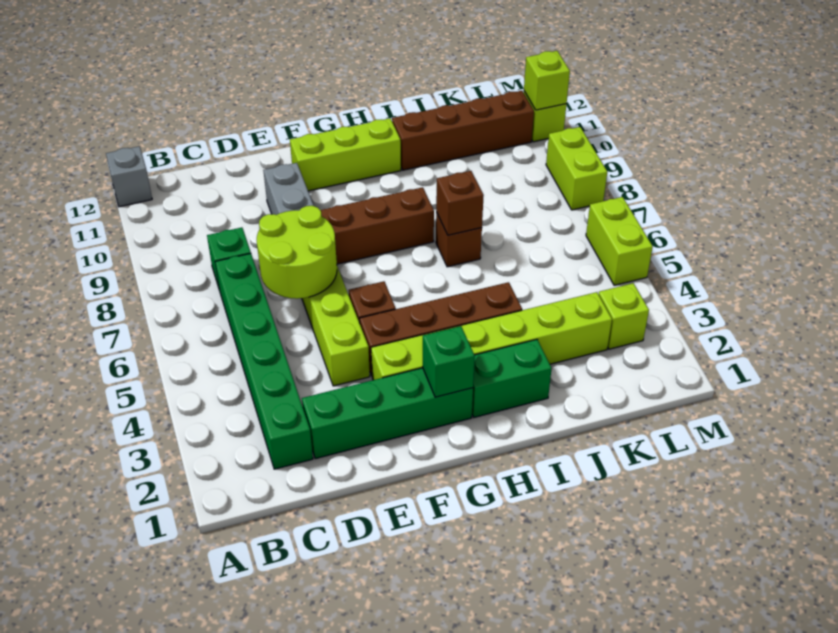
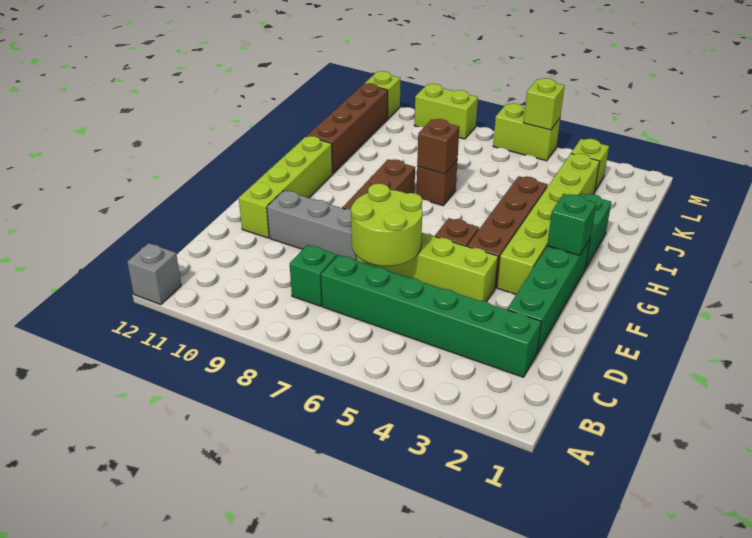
lime 1x3 brick [290,118,401,191] -> lime 1x4 brick [239,136,333,238]
lime 1x1 brick [524,51,570,110] -> lime 1x1 brick moved to [524,78,564,130]

